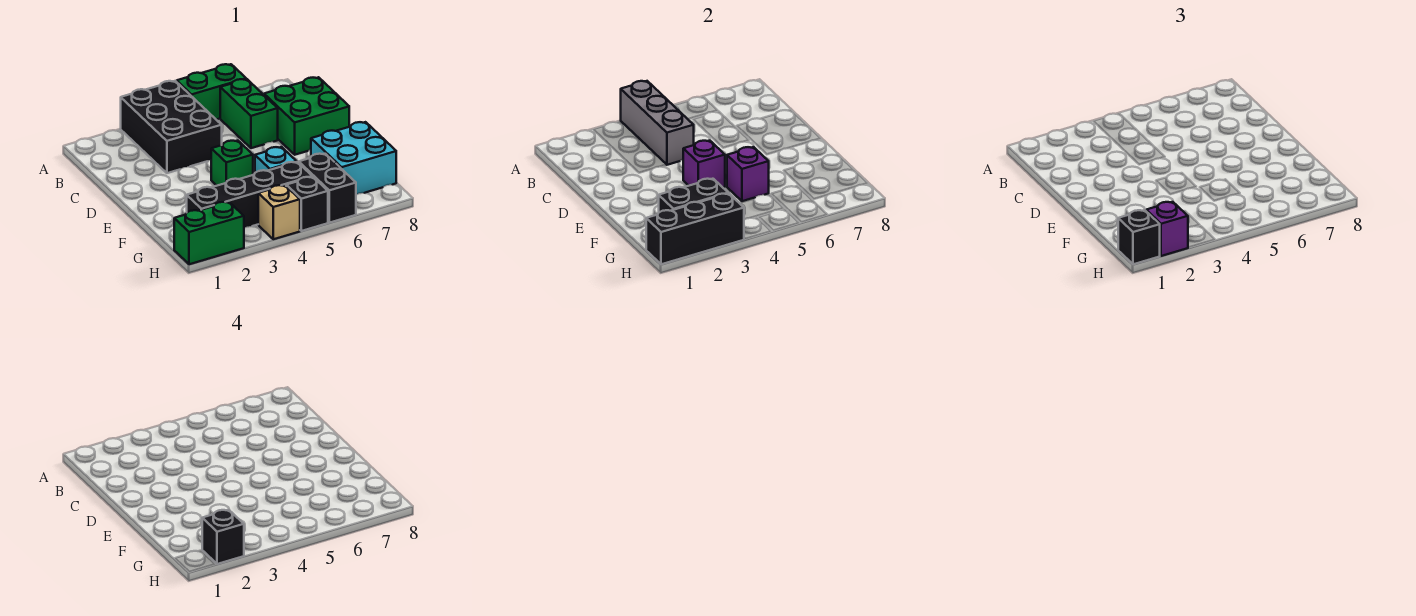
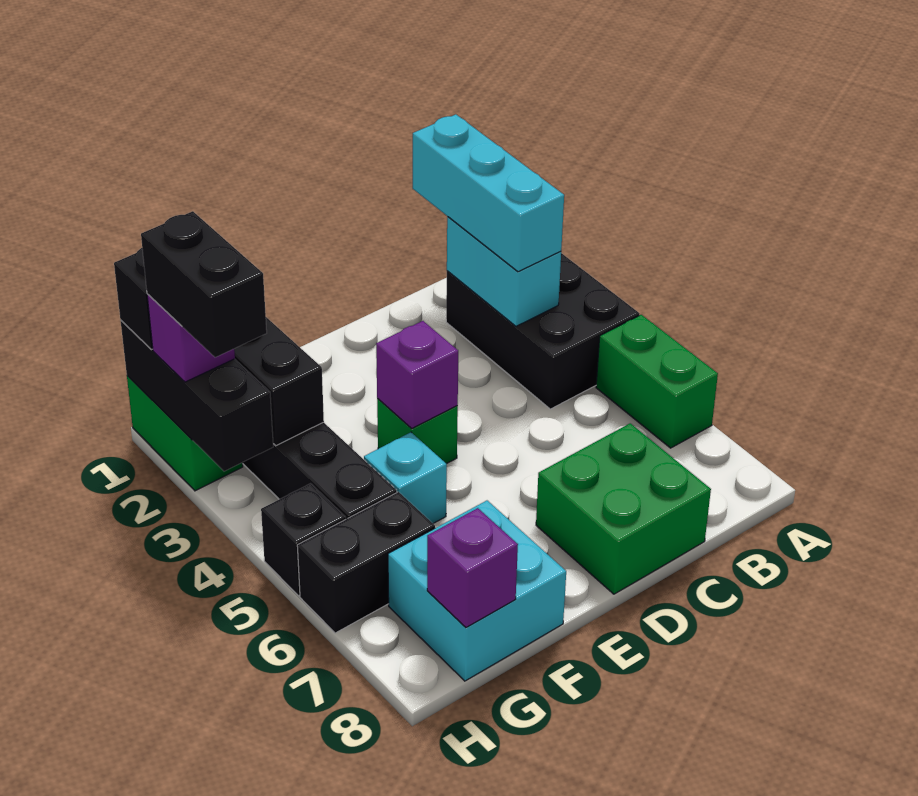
black 2x3 brick [121,81,222,173] -> black 2x3 brick turned to [446,253,640,409]
grey 1x3 brick [621,81,694,165] -> none
none -> cyan 1x3 brick [413,114,564,272]
none -> cyan 1x2 brick [447,217,561,326]
green 1x2 brick [220,79,278,148] -> none
purple 1x1 brick [727,147,769,201] -> purple 1x1 brick moved to [427,508,518,627]
black 1x1 brick [202,510,244,564] -> black 1x2 brick [141,211,267,357]
tan 1x1 brick [258,185,300,239] -> none

